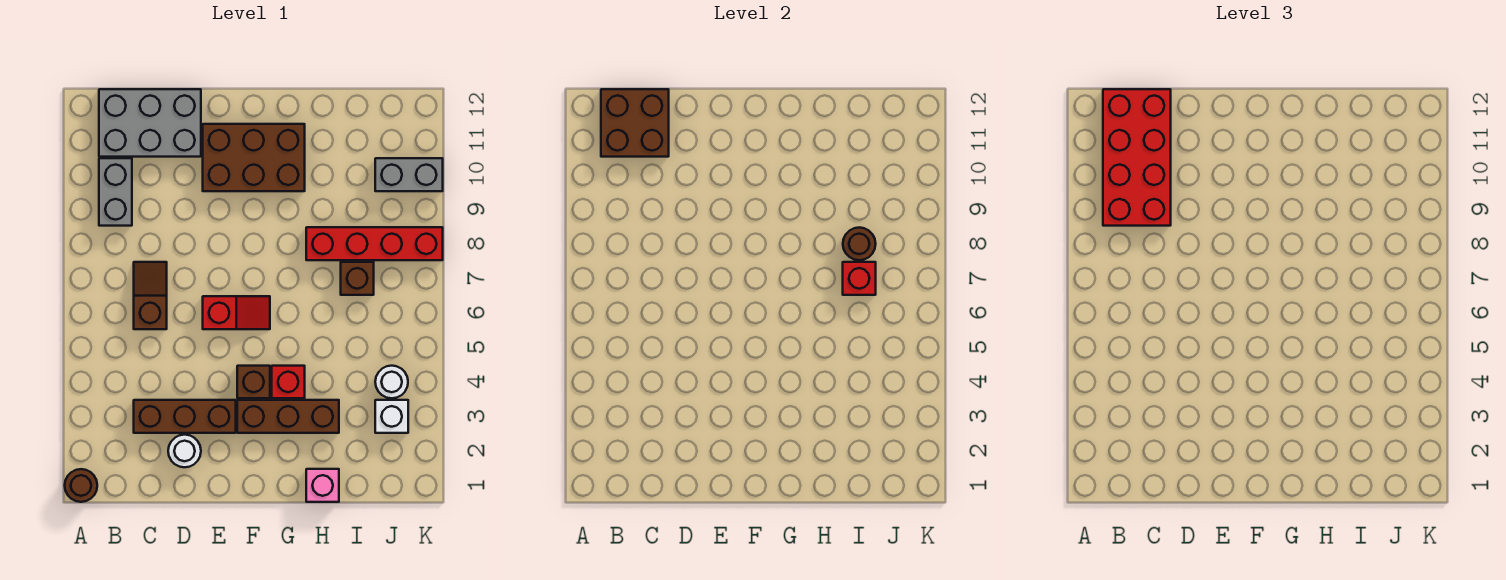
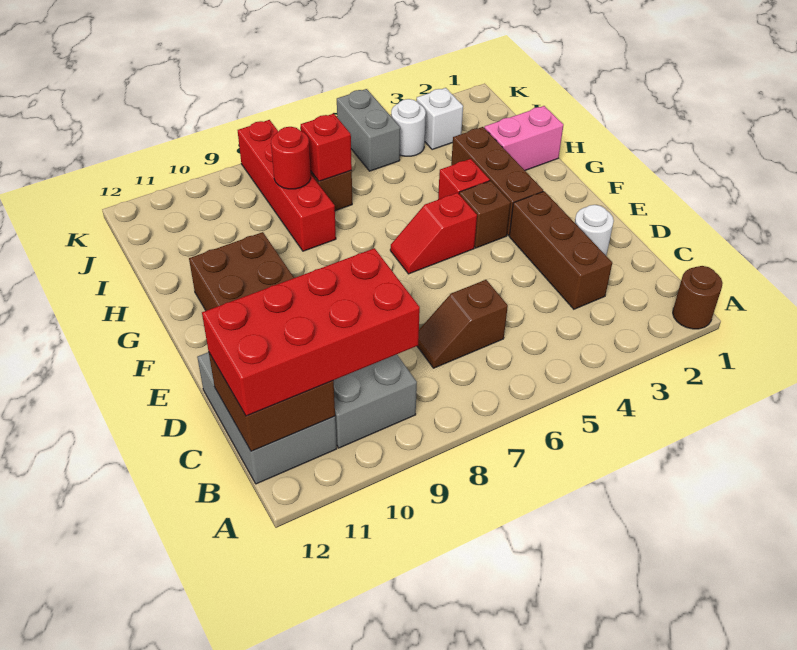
red 1x2 slope [203,296,270,329] -> red 1x2 slope turned to [390,193,477,274]
pink 1x1 brick [306,469,339,502] -> pink 1x2 brick [484,106,563,170]
brown 1x1 round brick [843,227,876,260] -> red 1x1 round brick [271,127,311,189]
grey 1x2 brick [375,158,443,191] -> grey 1x2 brick moved to [337,89,400,171]

